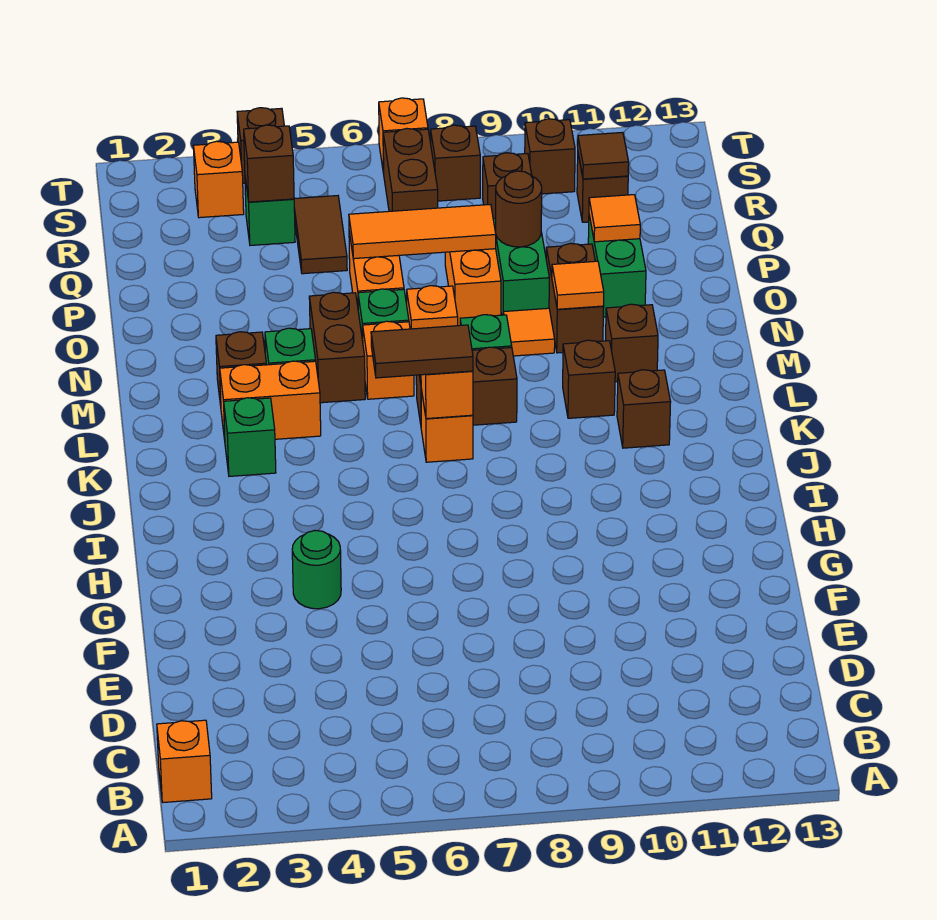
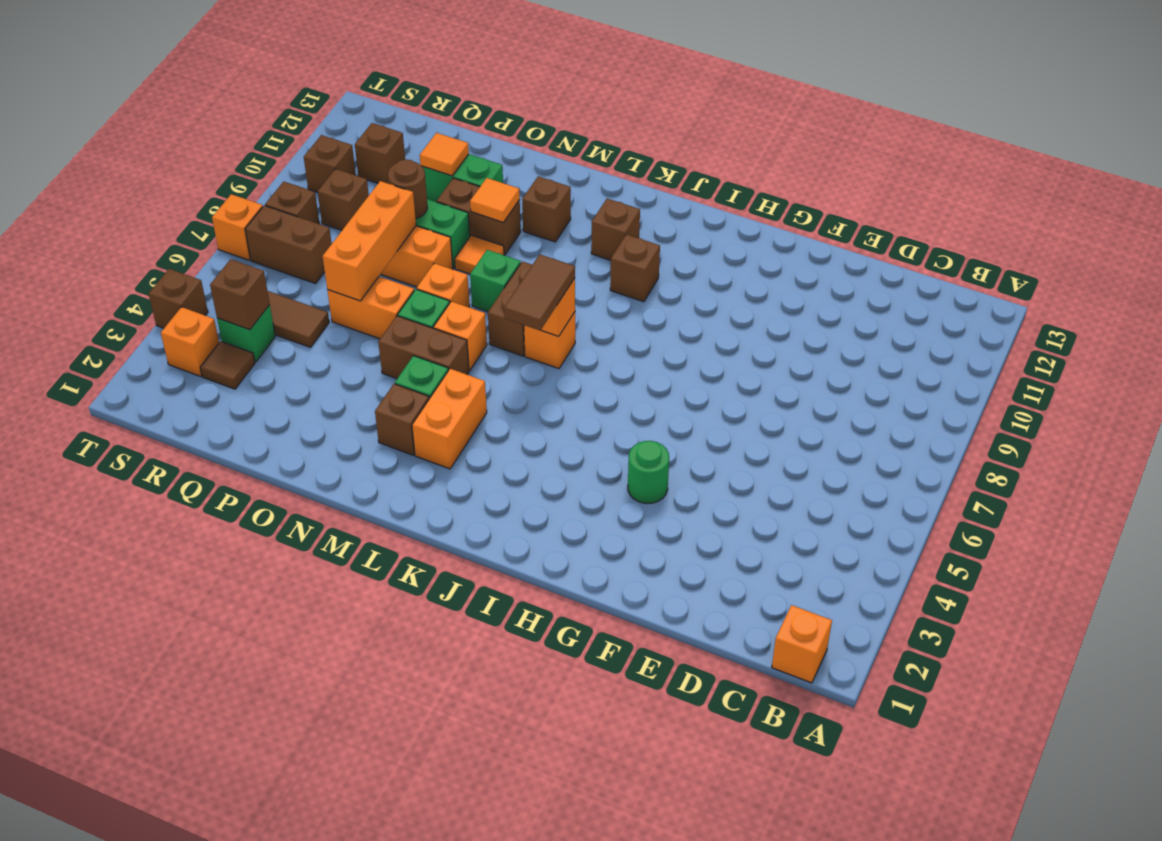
green 1x1 brick [224,398,276,476] -> none
brown 1x1 brick [563,340,615,418] -> brown 1x1 brick moved to [610,234,660,302]
orange 1x3 tile [349,204,496,259] -> orange 1x3 brick [323,181,416,301]
brown 1x1 tile [578,132,629,179] -> brown 1x1 tile moved to [200,341,255,389]

